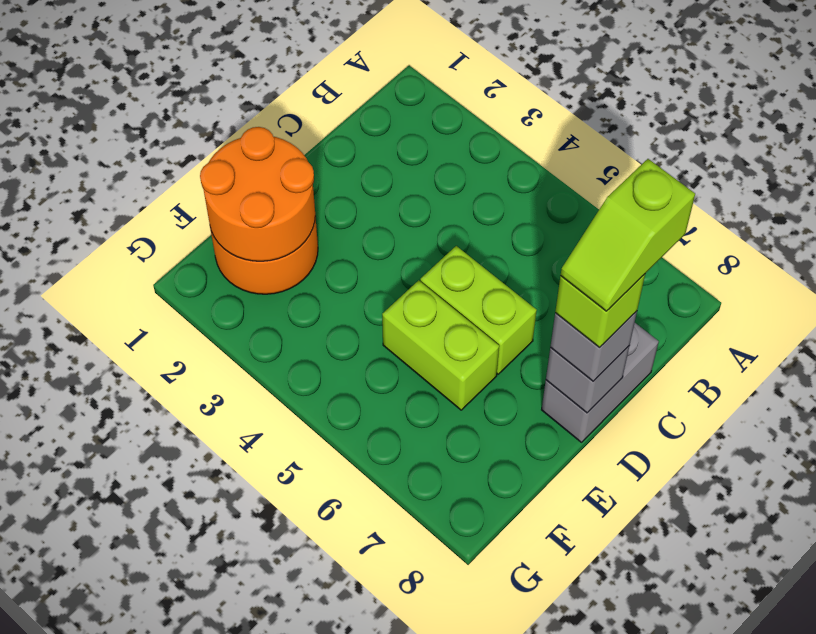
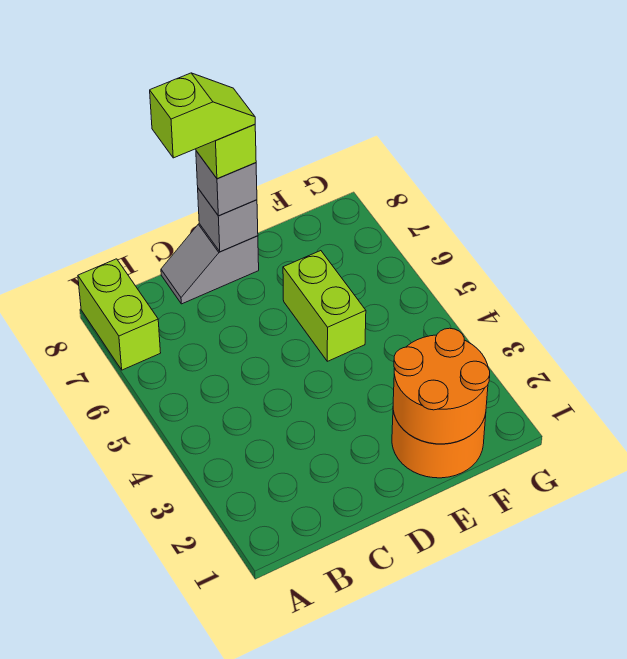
grey 1x2 brick [542,323,659,442] -> grey 1x2 slope [161,224,259,304]
lime 1x2 brick [420,246,537,374] -> lime 1x2 brick moved to [78,259,161,370]

